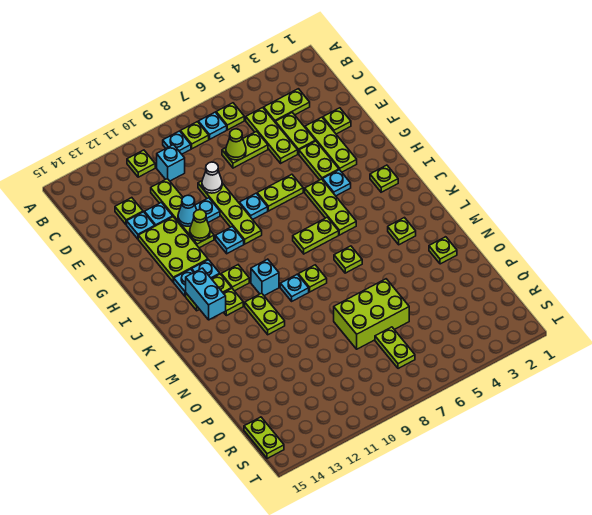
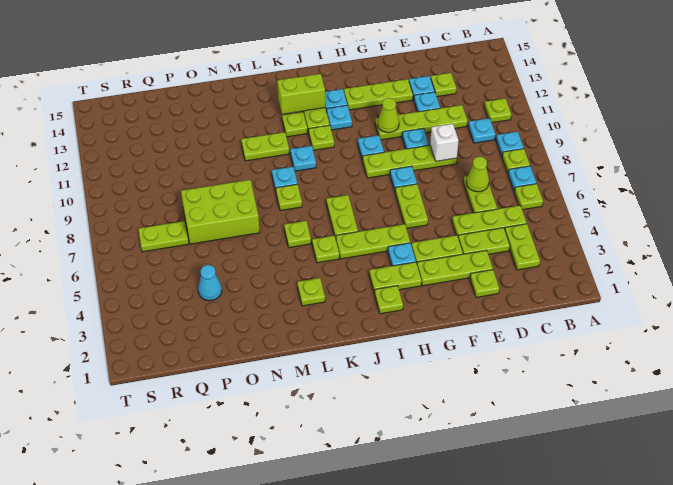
cyan 1x1 brick [157,145,185,181] -> cyan 1x1 plate [468,118,495,143]
white 1x1 cone [202,162,222,193] -> white 1x1 brick [430,124,459,162]
cyan 1x1 cone [178,195,197,226] -> cyan 1x1 cone moved to [198,265,222,300]
lime 2x3 plate [138,217,208,282] -> lime 1x3 plate [344,79,413,110]
cyan 1x2 brick [186,268,226,320] -> lime 1x2 brick [277,74,325,114]
cyan 1x1 brick [251,259,279,296] -> cyan 1x1 plate [290,146,316,171]
lime 1x1 plate [429,237,457,264] -> lime 1x1 plate moved to [312,236,339,263]
lime 2x3 brick [334,279,409,349] -> lime 2x3 brick turned to [181,180,260,244]
lime 1x2 plate [244,417,284,459] -> lime 1x2 plate moved to [369,262,421,294]

